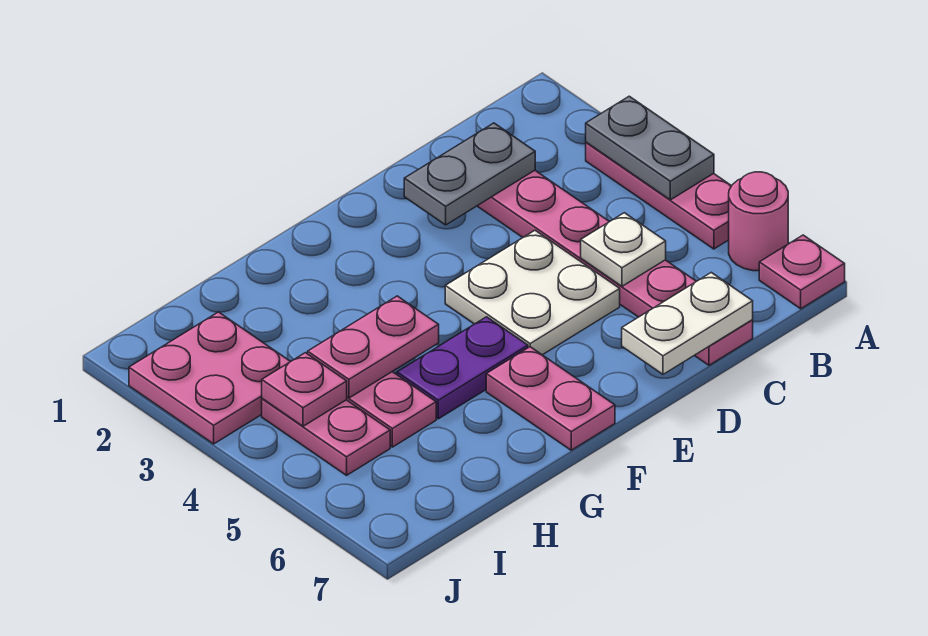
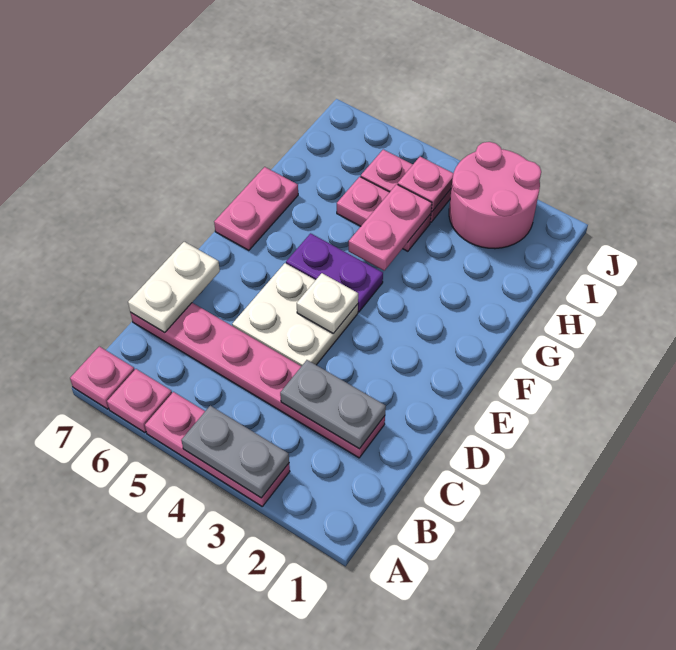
pink 1x1 round brick [729,172,788,271] -> pink 1x1 plate [107,369,172,433]
grey 1x2 plate [404,123,535,225] -> grey 1x2 plate turned to [280,360,386,449]
white 1x1 plate [581,213,666,286] -> white 1x1 plate moved to [297,273,358,334]
purple 1x2 plate [397,317,528,419] -> purple 1x2 plate turned to [286,233,383,312]
pink 1x2 plate [486,347,615,450] -> pink 1x2 plate turned to [214,167,298,250]
pink 2x2 plate [129,312,290,444] -> pink 2x2 round brick [449,142,541,249]

